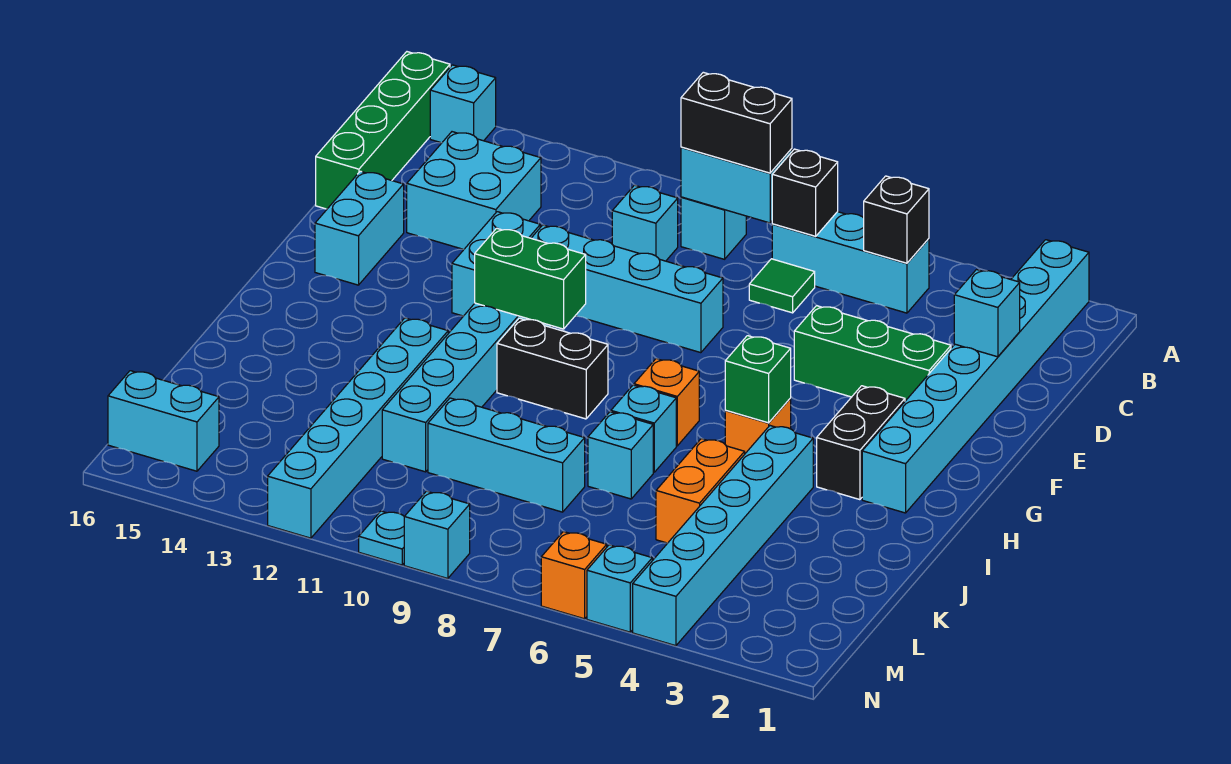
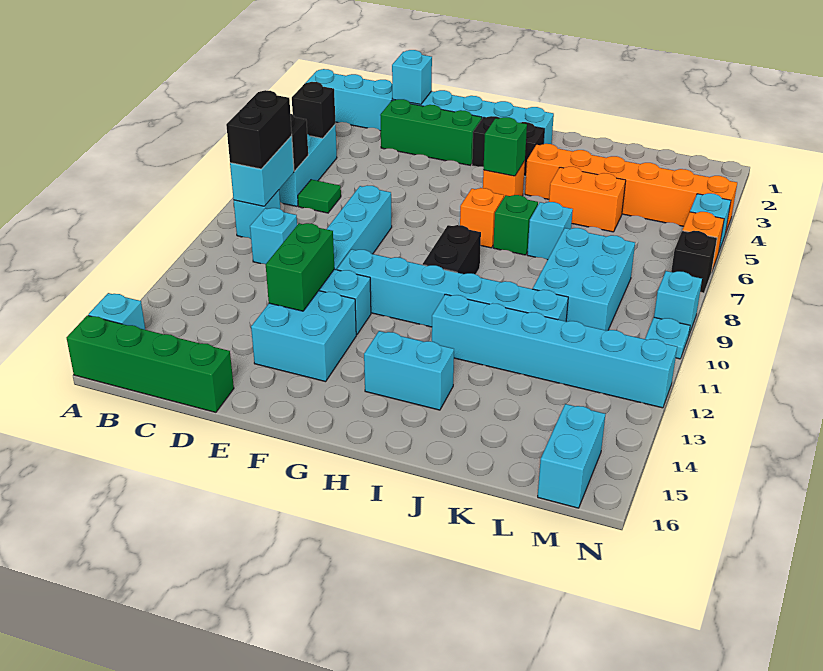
cyan 2x2 brick [407,132,541,249] -> cyan 2x2 brick moved to [251,291,356,382]
green 1x3 brick [794,306,951,401] -> green 1x3 brick turned to [380,99,482,165]
cyan 1x2 brick [315,171,404,285] -> cyan 1x2 brick moved to [364,331,454,410]
green 1x2 brick [475,228,586,329] -> green 1x2 brick moved to [266,223,334,311]
cyan 1x6 brick [633,426,813,646] -> orange 1x6 brick [525,144,737,231]
cyan 1x1 brick [611,385,676,472] -> green 1x1 brick [493,195,538,255]
cyan 1x3 brick [428,398,585,512] -> cyan 2x3 brick [533,228,635,331]
none -> black 1x1 brick [671,231,717,293]

